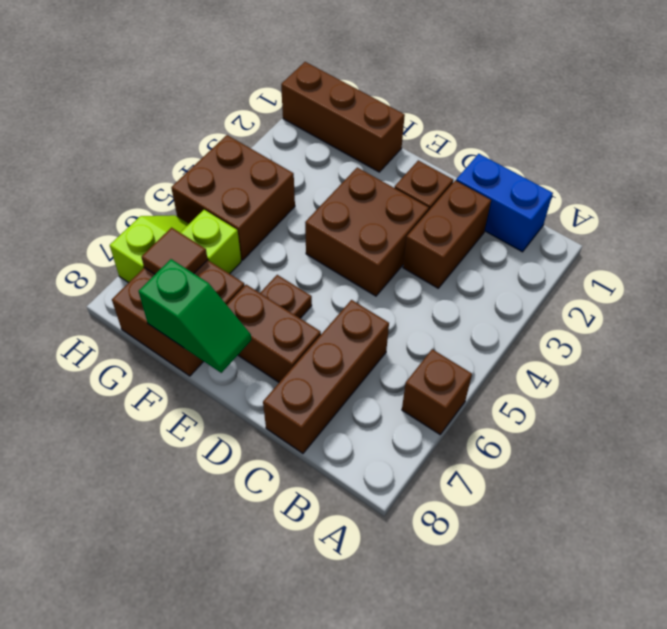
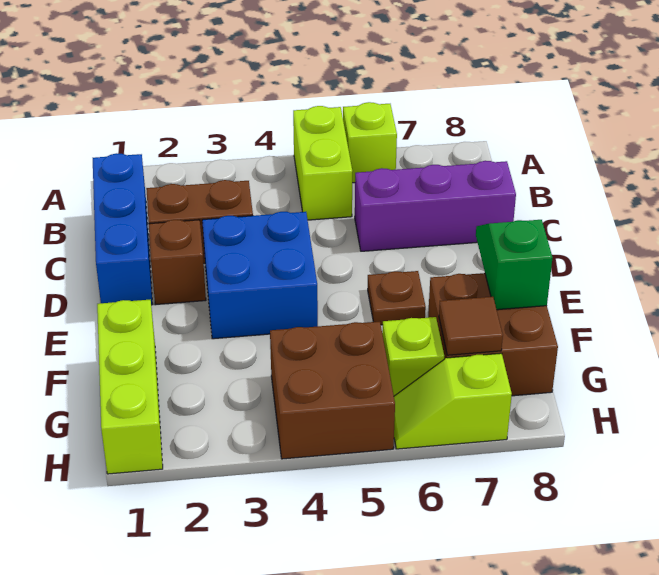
none -> lime 1x2 brick [293,106,352,220]
brown 1x1 brick [402,349,472,434] -> lime 1x1 brick [343,102,397,183]
blue 1x2 brick [456,154,553,252] -> blue 1x3 brick [93,153,152,305]
brown 1x3 brick [263,300,389,453] -> purple 1x3 brick [355,161,516,251]
brown 2x2 brick [305,167,429,296] -> blue 2x2 brick [202,212,318,339]
brown 1x2 brick [227,285,321,382] -> none
brown 1x3 brick [281,62,405,172] -> lime 1x3 brick [97,300,163,474]

